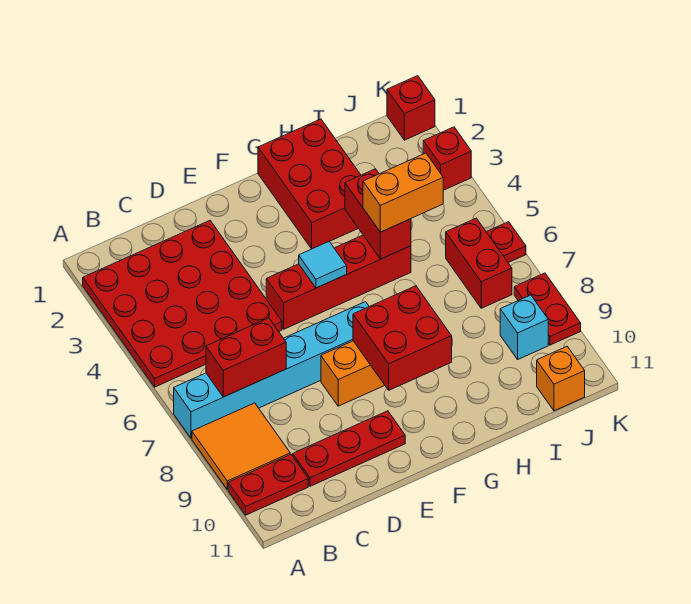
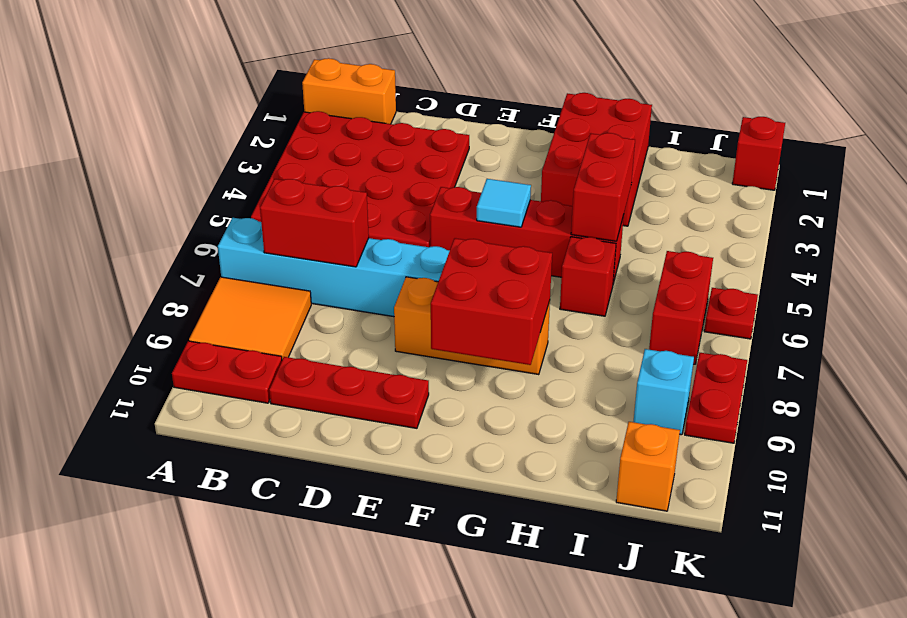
orange 1x2 brick [363,153,443,232] -> orange 1x2 brick moved to [302,58,396,124]
red 1x1 brick [423,127,471,190] -> red 1x1 brick moved to [560,237,616,316]

